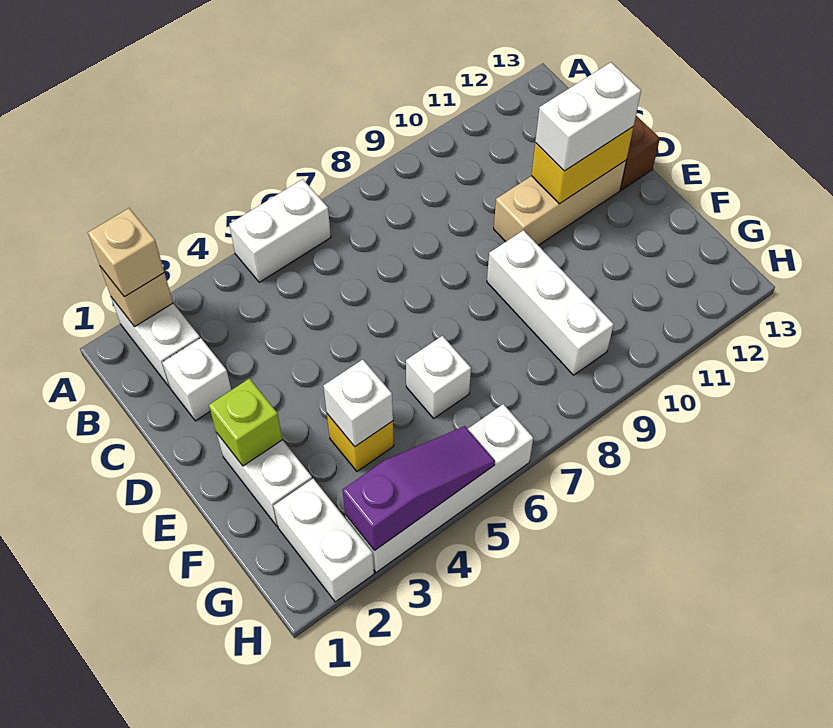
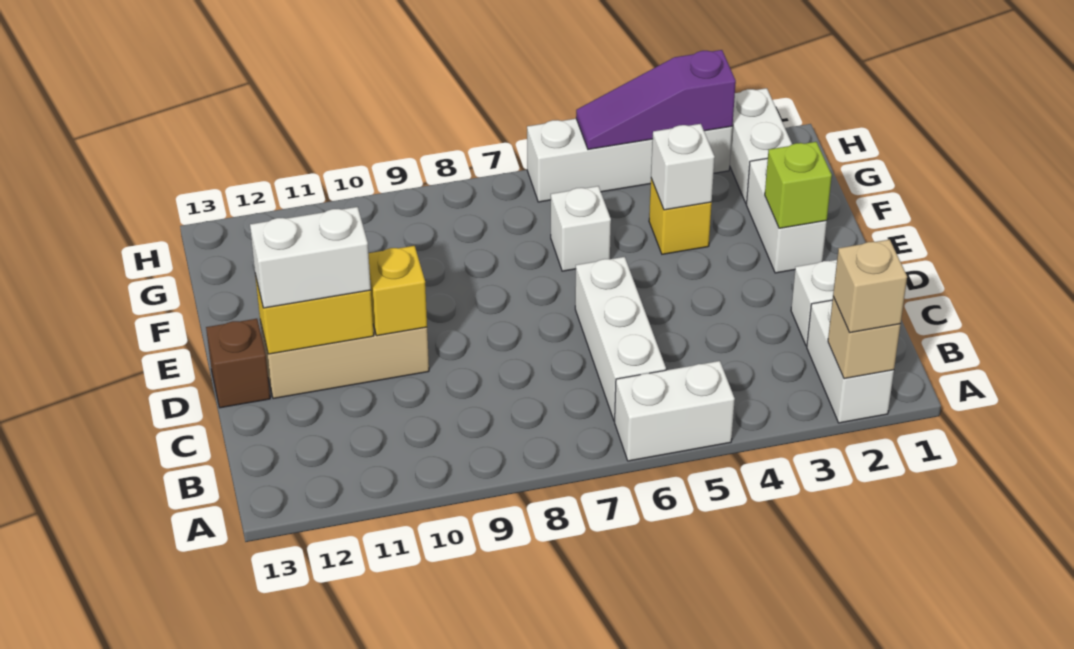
none -> yellow 1x1 brick [369,246,427,336]
white 1x3 brick [487,230,614,375] -> white 1x3 brick moved to [575,257,666,421]

